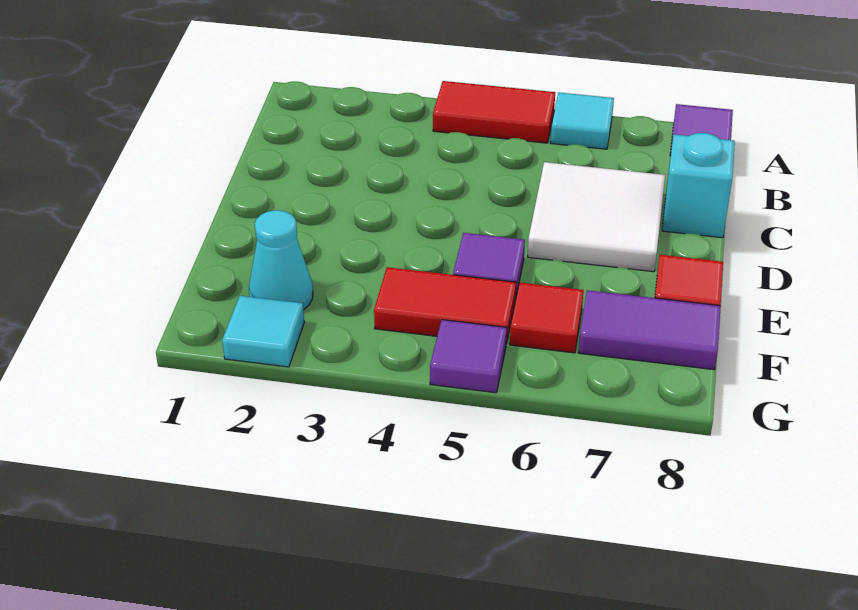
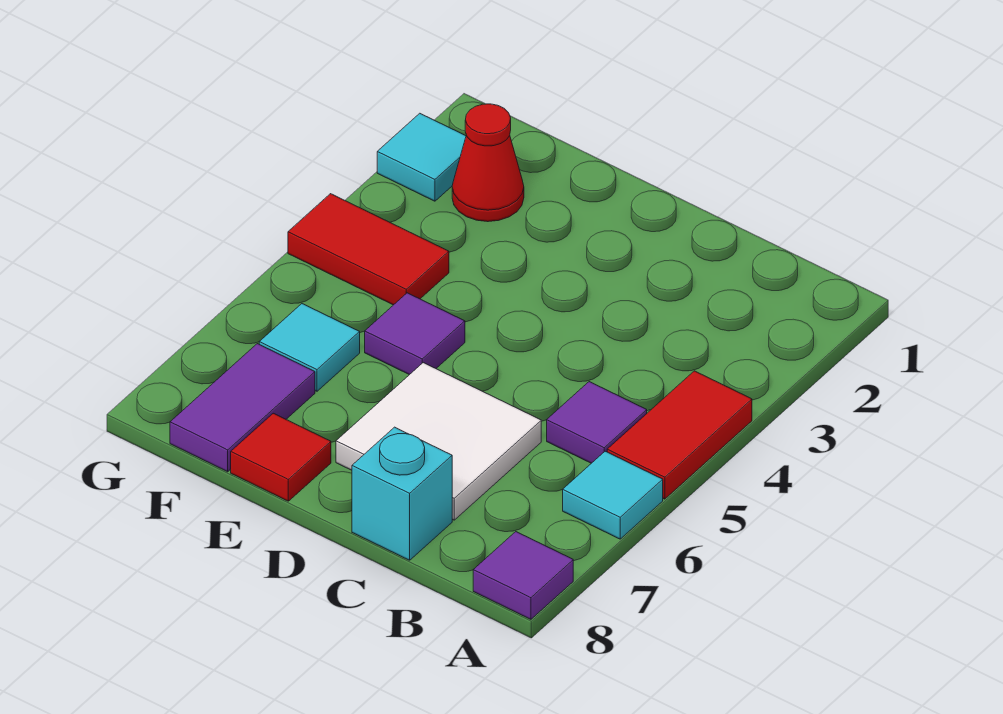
cyan 1x1 cone [249,210,313,310] -> red 1x1 cone [452,104,524,222]
red 1x2 tile [374,267,516,344] -> red 1x2 tile turned to [288,194,449,305]
red 1x1 tile [510,283,584,353] -> cyan 1x1 tile [259,304,360,391]
purple 1x1 tile [430,320,507,393] -> purple 1x1 tile moved to [547,382,647,463]

